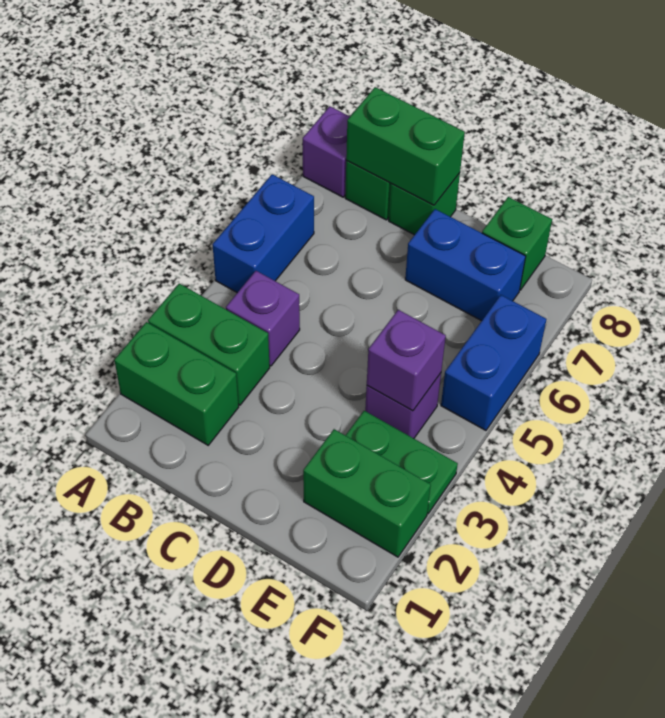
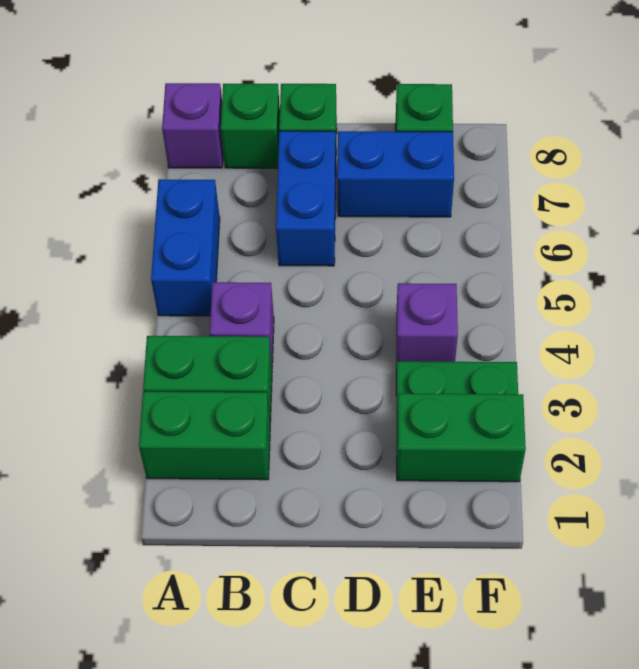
green 1x2 brick [346,87,465,205] -> none
purple 1x1 brick [367,310,446,411] -> none
blue 1x2 brick [441,295,546,430] -> blue 1x2 brick moved to [276,131,336,266]

